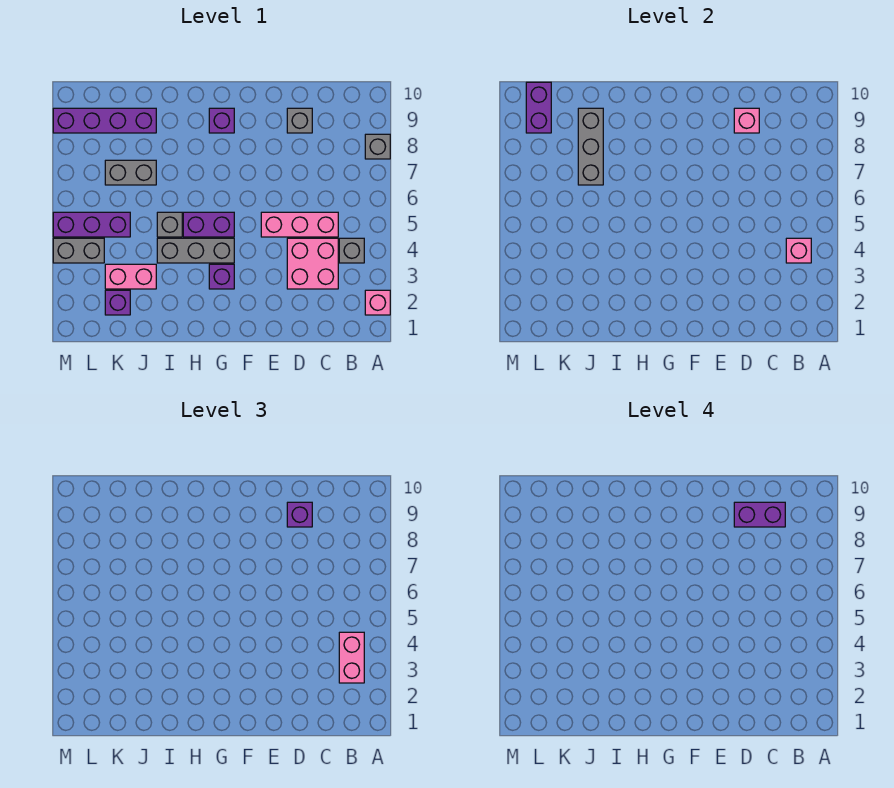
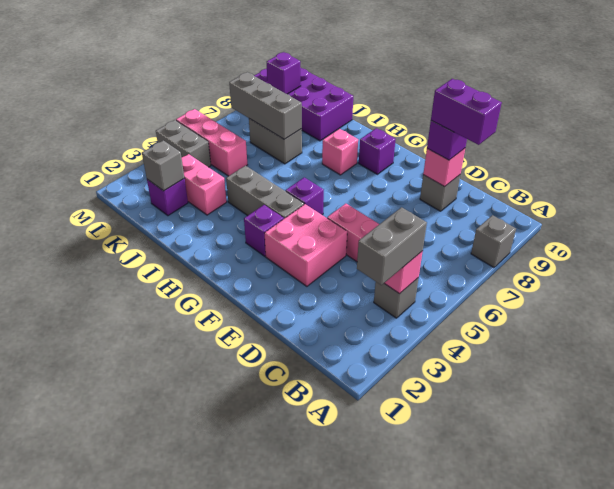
pink 1x1 brick [365,290,390,315] -> pink 1x1 brick moved to [322,129,358,175]
pink 1x2 brick [339,632,364,683] -> grey 1x2 brick [357,207,427,285]
pink 2x2 brick [287,238,338,289] -> pink 2x2 brick moved to [265,204,347,286]
purple 1x2 brick [183,212,234,237] -> purple 1x1 brick [285,177,324,215]
grey 1x1 brick [157,212,182,237] -> grey 1x1 brick moved to [142,140,184,191]
grey 1x3 brick [578,108,603,185] -> grey 1x3 brick turned to [229,72,302,139]
purple 1x4 brick [53,108,156,133] -> purple 2x4 brick [254,68,353,141]
purple 1x3 brick [53,212,130,237] -> pink 1x3 brick [176,109,247,176]
purple 1x2 brick [526,82,551,133] -> purple 1x1 brick [267,52,301,94]

